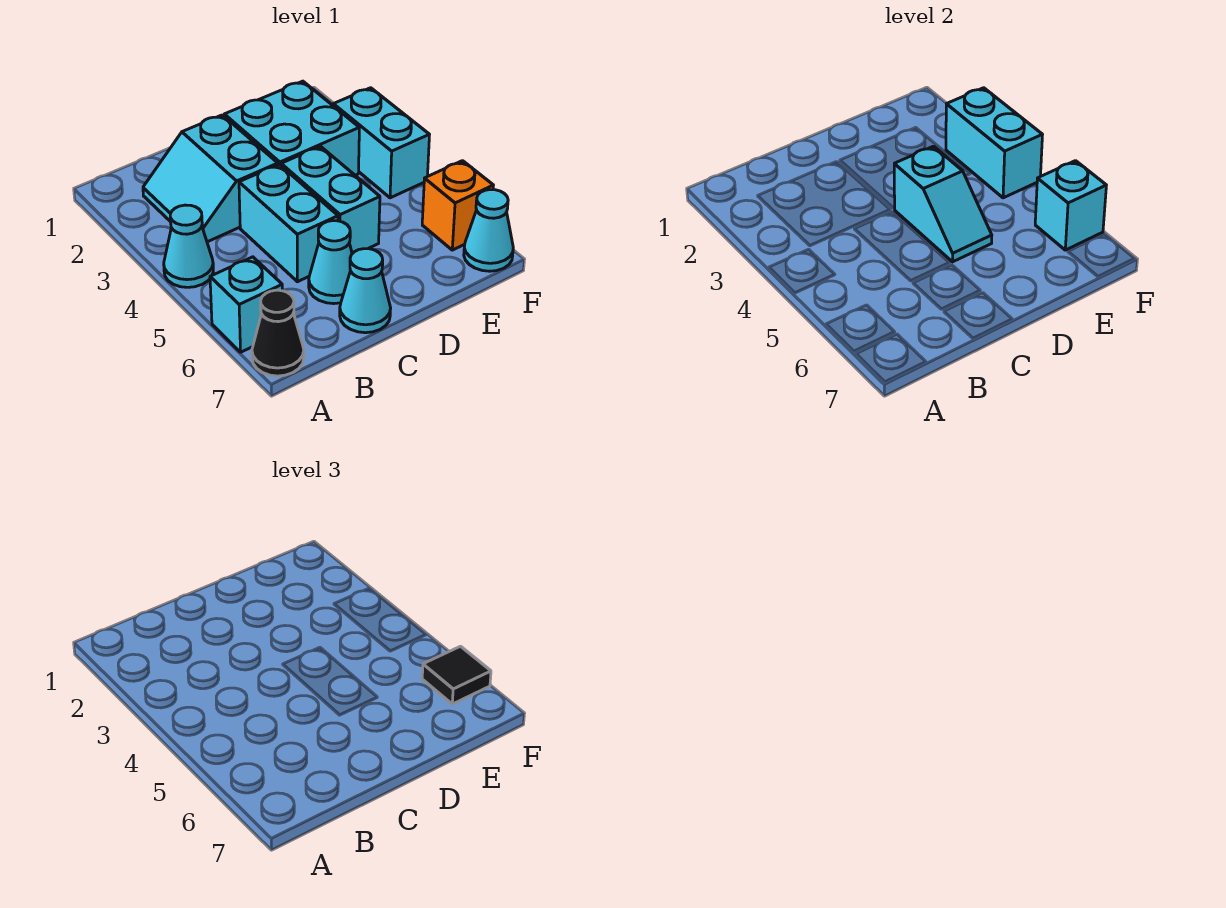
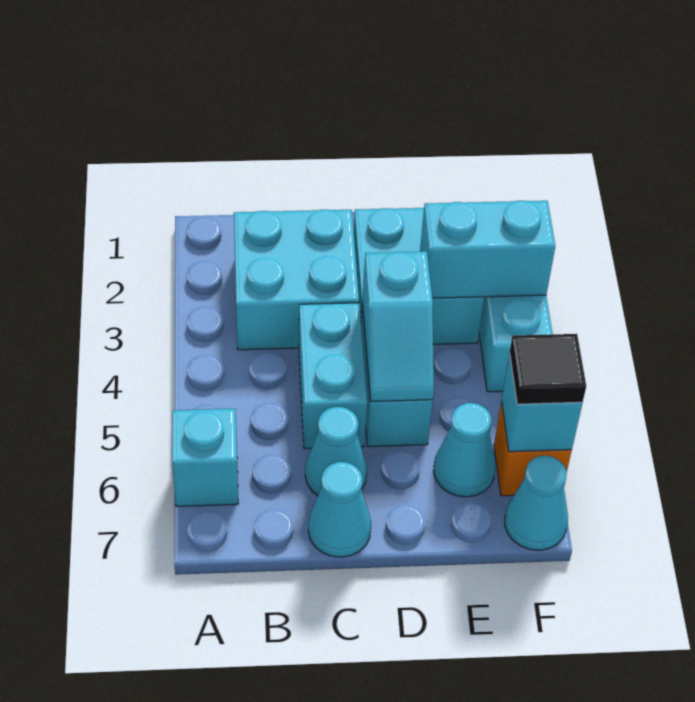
cyan 1x1 cone [164,205,213,287] -> cyan 1x1 cone moved to [434,403,495,497]
black 1x1 cone [252,290,304,376] -> none
cyan 2x2 slope [143,115,278,242] -> cyan 2x2 brick [234,210,359,350]
cyan 1x2 brick [946,88,1043,198] -> cyan 1x2 brick turned to [420,201,555,298]

